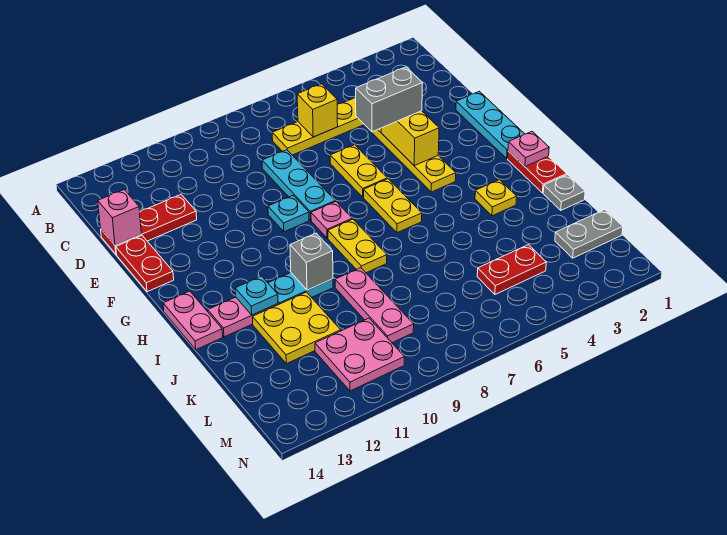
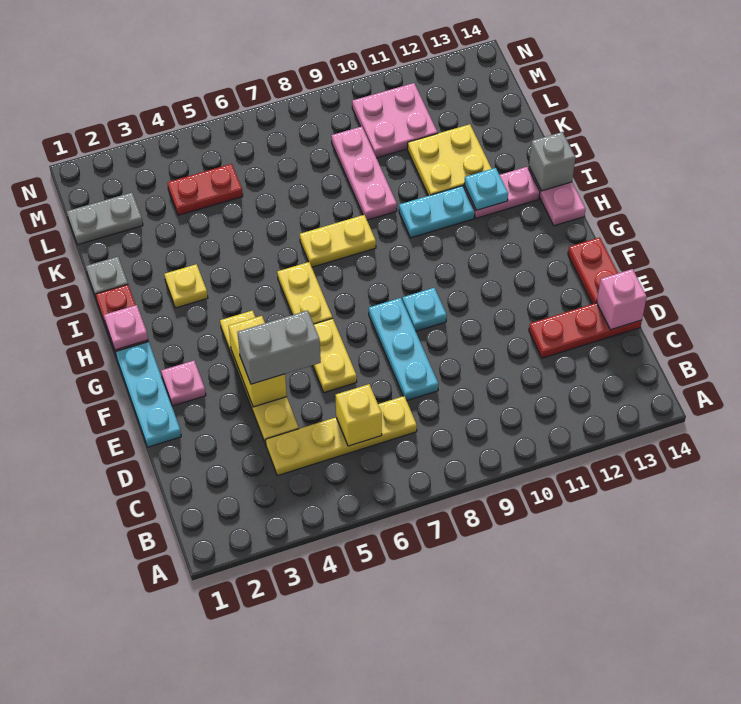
pink 1x1 plate [311,202,352,238] -> pink 1x1 plate moved to [161,361,206,406]
yellow 1x2 plate [328,219,387,273] -> yellow 1x2 plate turned to [300,215,376,267]
grey 1x1 brick [290,233,333,290] -> grey 1x1 brick moved to [529,132,575,191]

